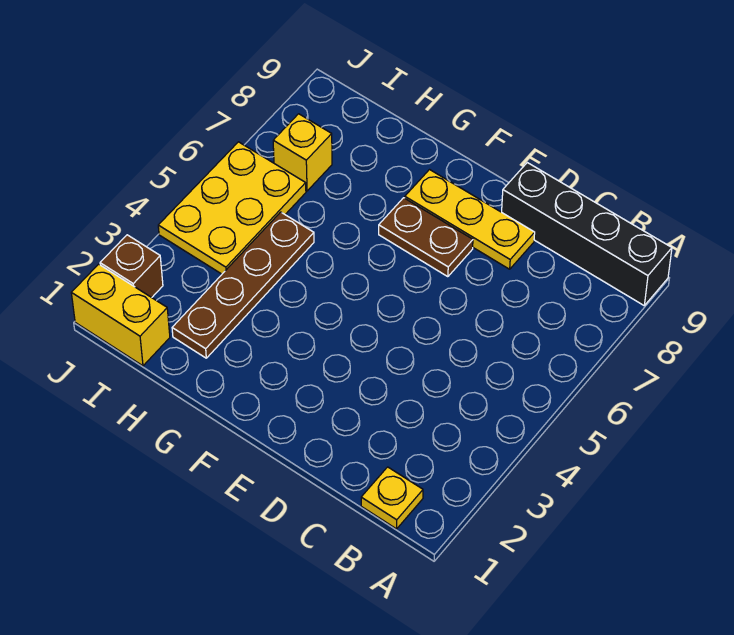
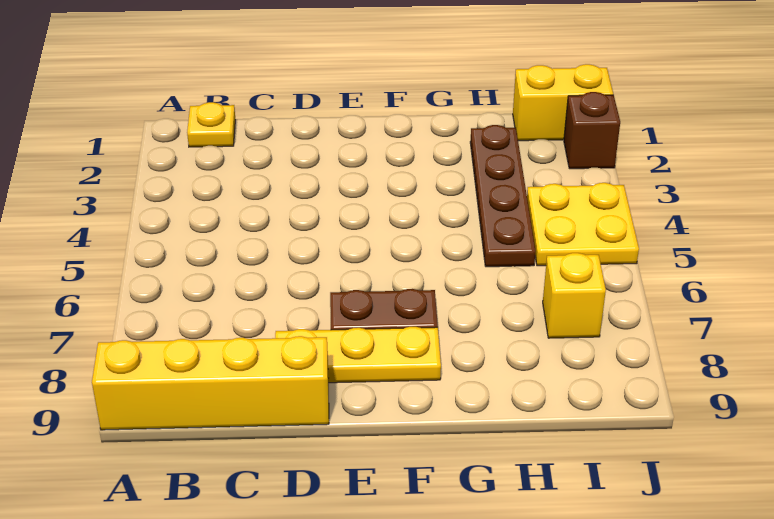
black 1x4 brick [502,163,672,305] -> yellow 1x4 brick [92,336,329,430]
yellow 2x3 plate [158,142,306,274] -> yellow 2x2 plate [527,183,639,266]

